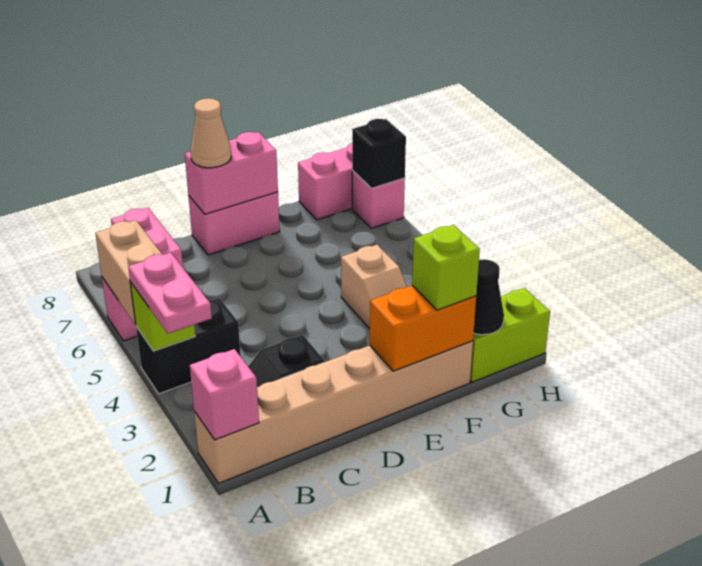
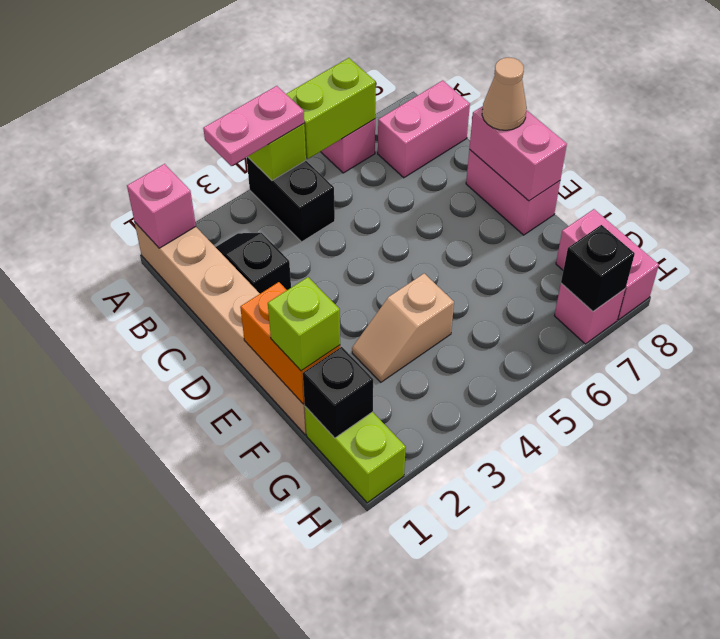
tan 1x2 brick [95,220,162,324] -> lime 1x2 brick [286,58,376,159]
black 1x1 cone [474,259,504,335] -> black 1x1 brick [303,347,373,438]

